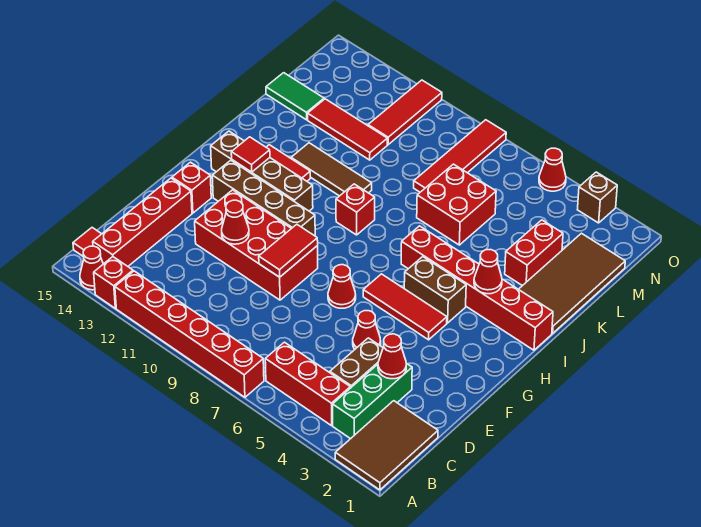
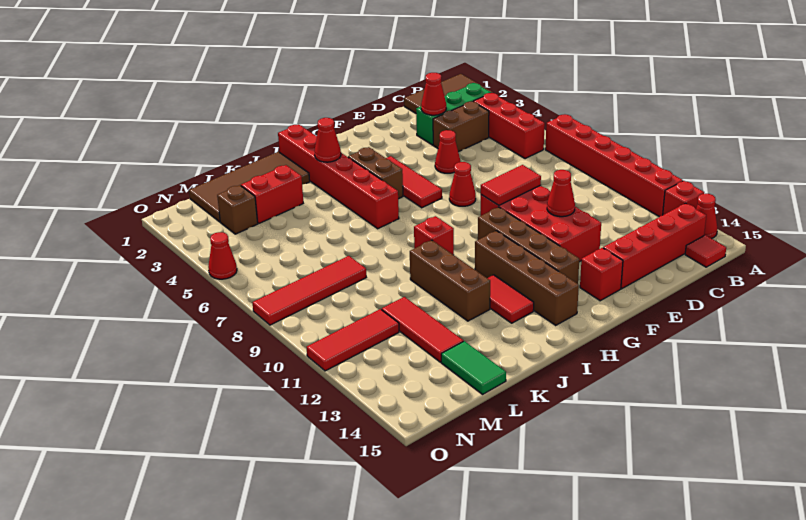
red 1x1 tile [231,137,270,172] -> none
brown 1x3 tile [291,143,372,196] -> brown 1x3 brick [410,240,490,321]
red 2x2 brick [417,164,496,245] -> none
brown 1x1 brick [578,172,617,223] -> brown 1x1 brick moved to [217,185,258,234]

